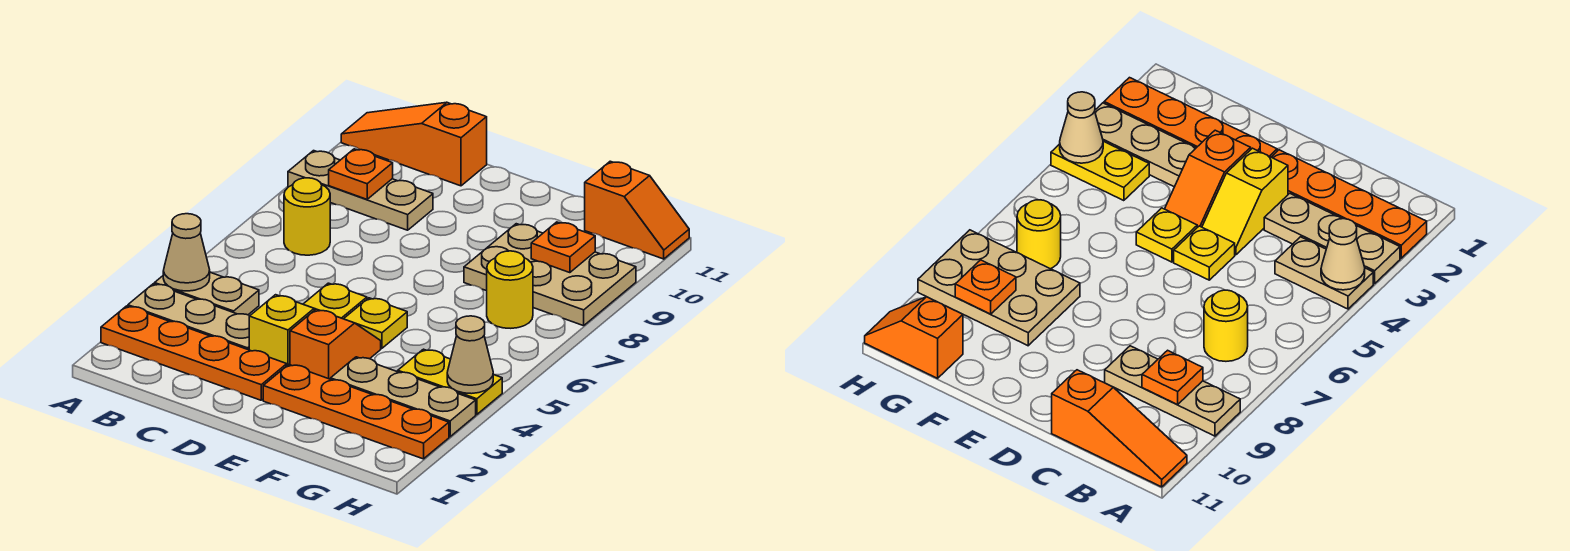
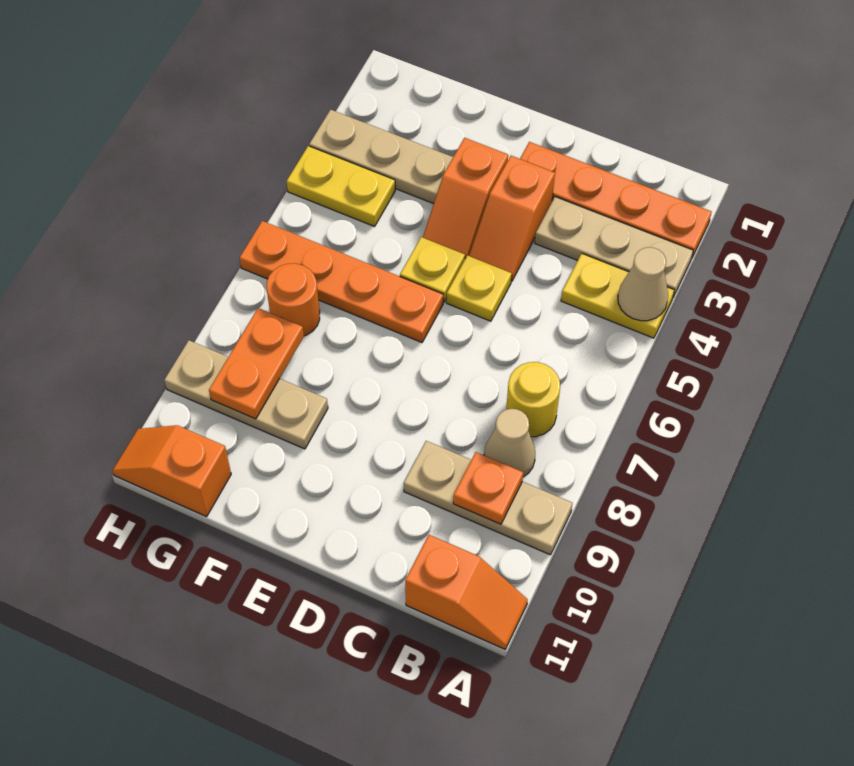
tan 1x2 plate [155,272,259,315] -> yellow 1x2 plate [561,254,674,338]
orange 1x3 slope [341,102,487,186] -> orange 1x2 slope [405,535,528,649]
yellow 1x2 slope [249,295,316,365] -> orange 1x2 slope [469,156,555,281]
orange 1x4 plate [263,365,449,459] -> orange 1x4 plate moved to [239,221,443,342]
tan 2x3 plate [464,224,636,326] -> tan 1x3 plate [164,340,328,449]
yellow 1x1 round brick [487,251,533,328] -> orange 1x1 round brick [267,263,320,336]
orange 1x1 plate [531,222,595,273] -> orange 1x2 plate [209,308,304,419]
tan 1x1 cone [447,316,494,394] -> tan 1x1 cone moved to [484,409,535,477]

